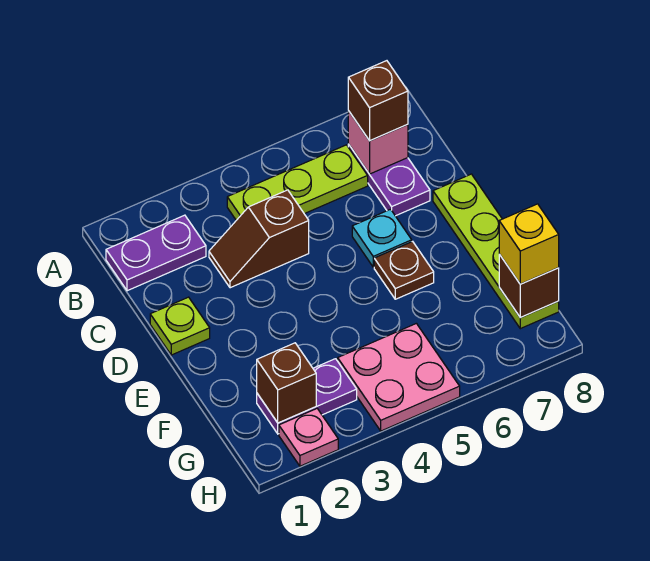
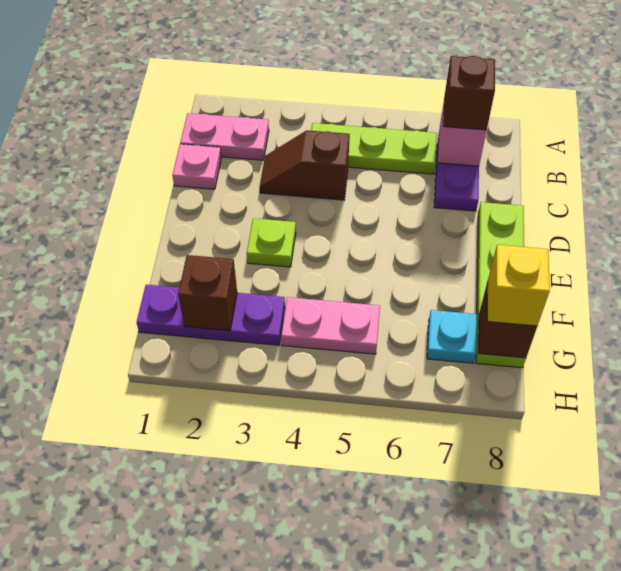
purple 1x2 plate [106,215,206,291] -> pink 1x2 plate [180,113,269,160]
lime 1x1 plate [150,297,210,355] -> lime 1x1 plate moved to [247,218,296,267]
cyan 1x1 plate [352,209,412,267] -> cyan 1x1 plate moved to [427,310,477,363]
brown 1x1 plate [374,241,434,299] -> none
purple 1x2 plate [257,359,357,434] -> purple 1x3 plate [137,285,285,345]
pink 2x2 plate [338,323,460,431] -> pink 1x2 plate [281,297,380,354]
pink 1x1 plate [279,409,338,466] -> pink 1x1 plate moved to [172,144,221,189]

